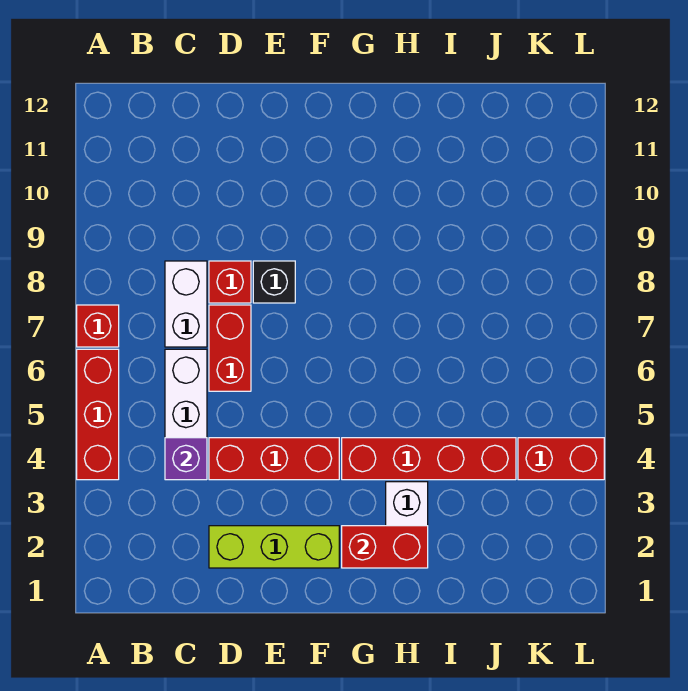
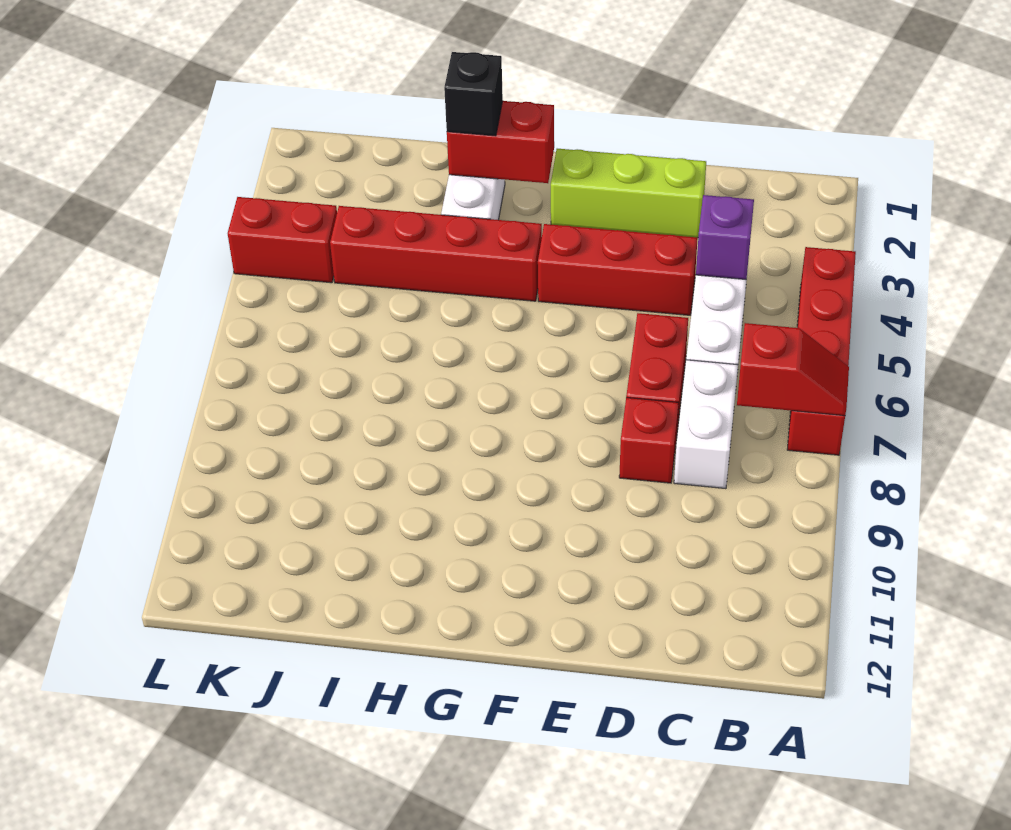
none -> red 1x2 slope [737,323,849,416]
black 1x1 brick [253,261,295,303] -> black 1x1 brick moved to [444,52,503,136]

